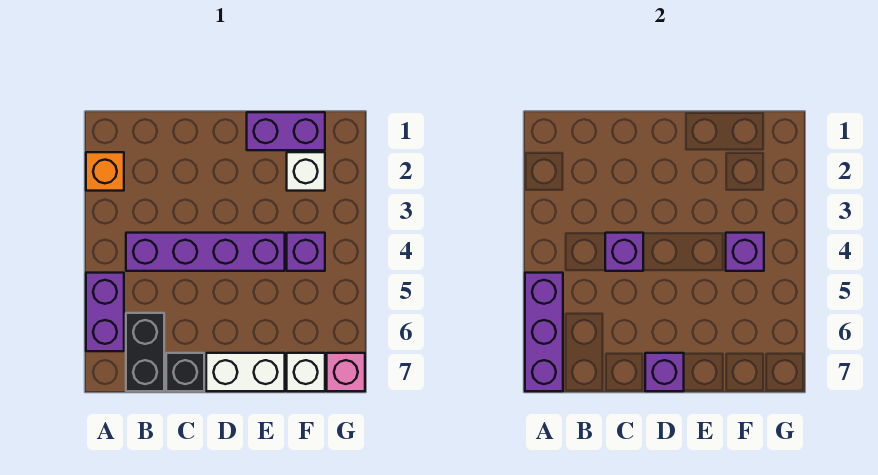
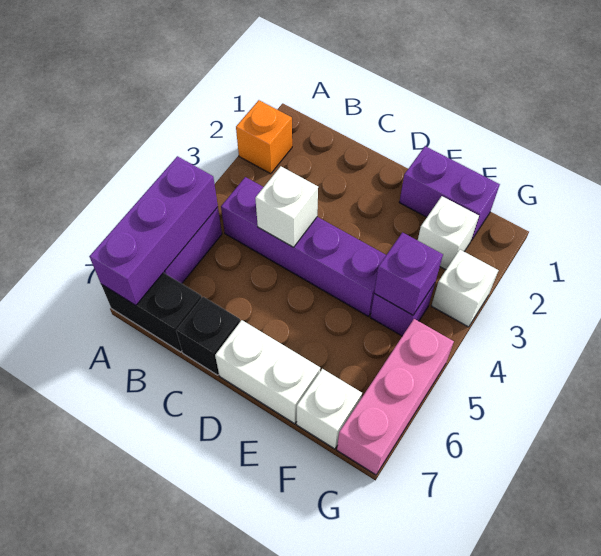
black 1x2 brick [126,313,164,391] -> black 1x2 brick turned to [101,273,202,352]
purple 1x1 brick [605,233,643,271] -> white 1x1 brick [255,166,318,247]
purple 1x1 brick [645,353,684,391] -> none
none -> white 1x1 brick [431,250,499,327]
pink 1x1 brick [327,353,365,391] -> pink 1x3 brick [337,319,454,475]

